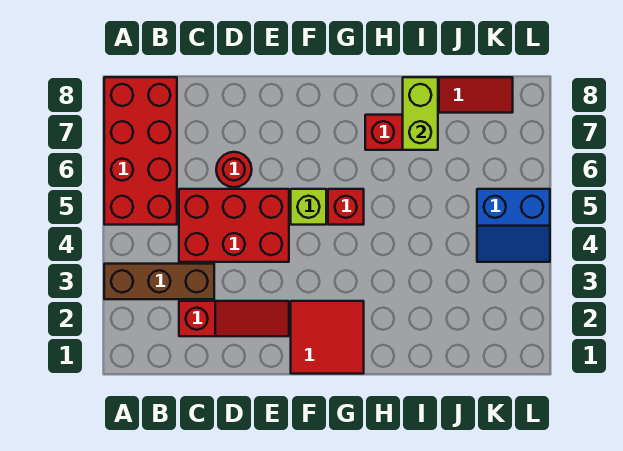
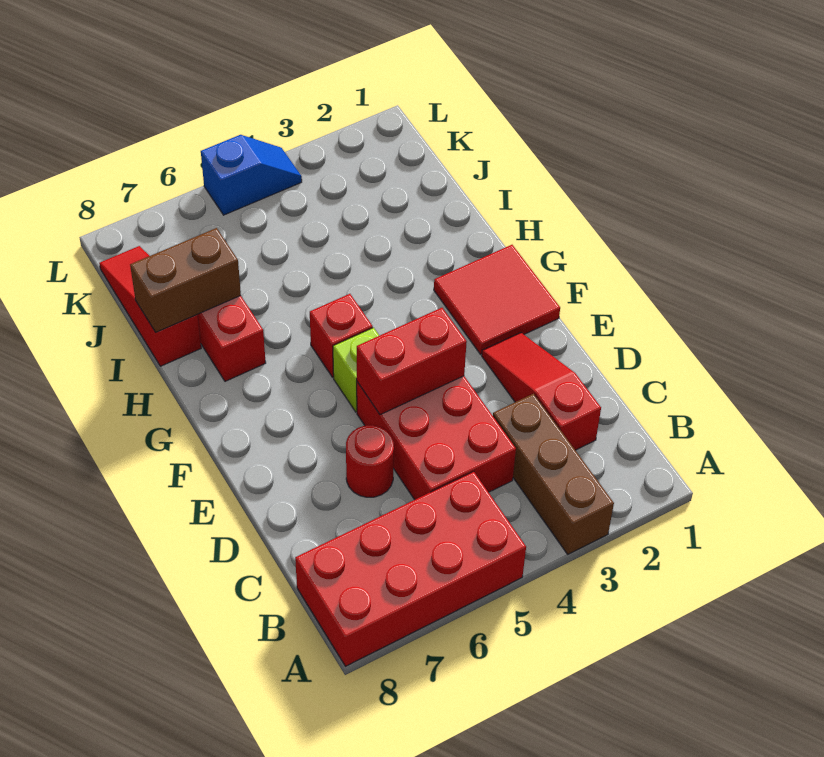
none -> red 1x2 brick [357,308,467,415]
lime 1x2 brick [403,77,438,150] -> brown 1x2 brick [130,228,241,332]
blue 2x2 slope [477,189,550,262] -> blue 1x2 slope [201,135,302,215]

